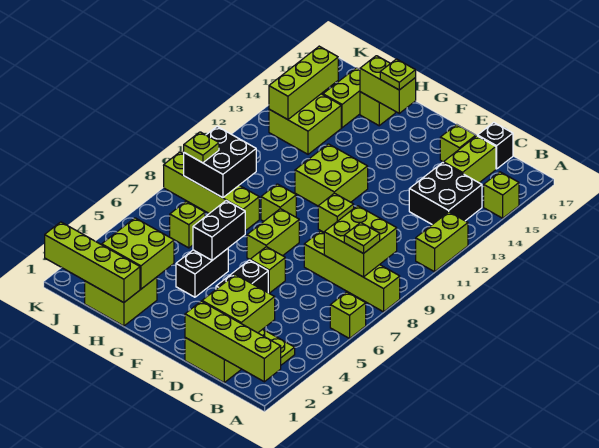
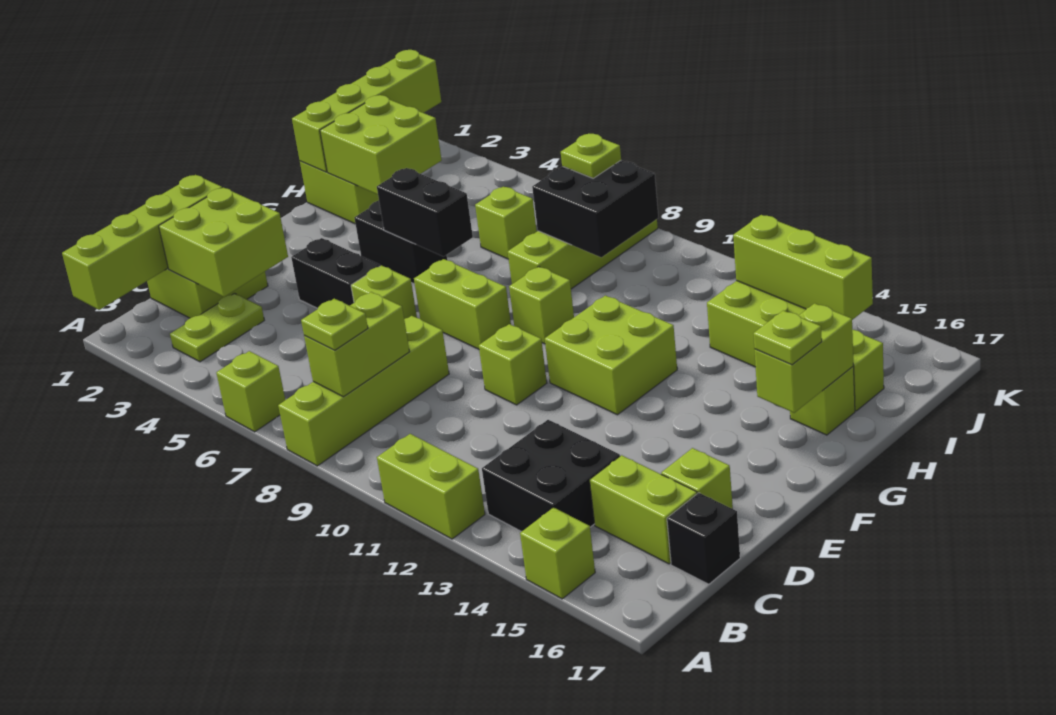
lime 2x2 brick [324,206,397,277] -> lime 1x2 brick [304,292,410,397]

